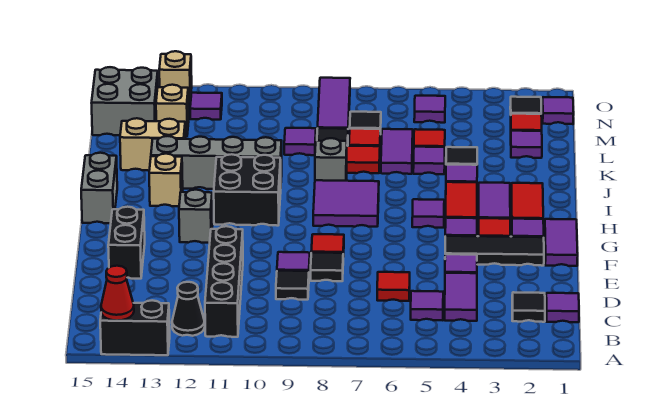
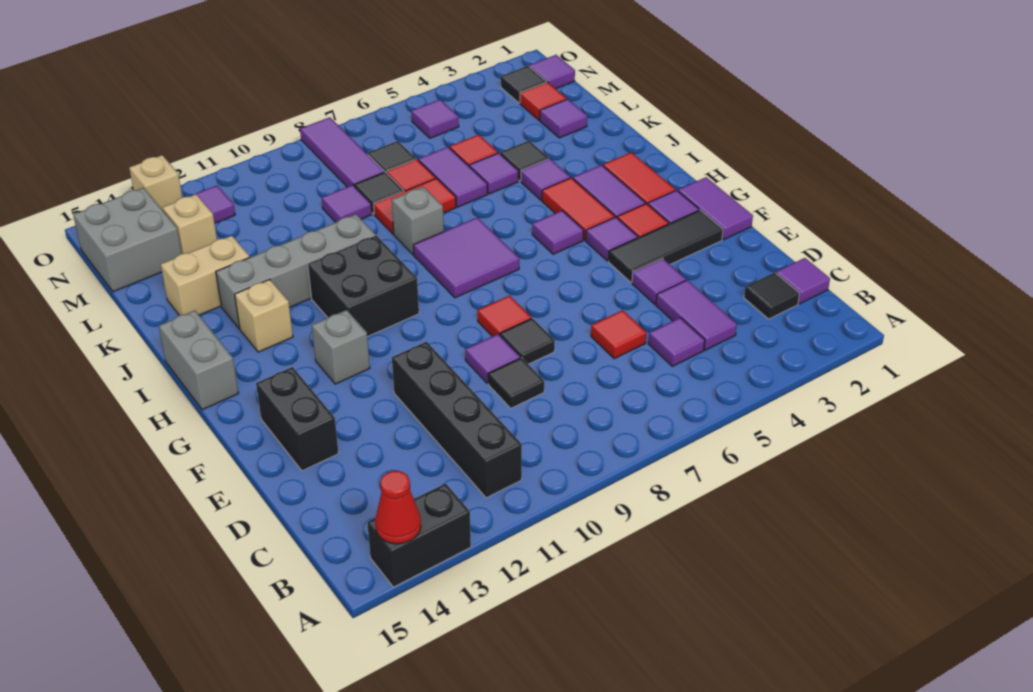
black 1x1 cone [172,282,205,336] -> none

